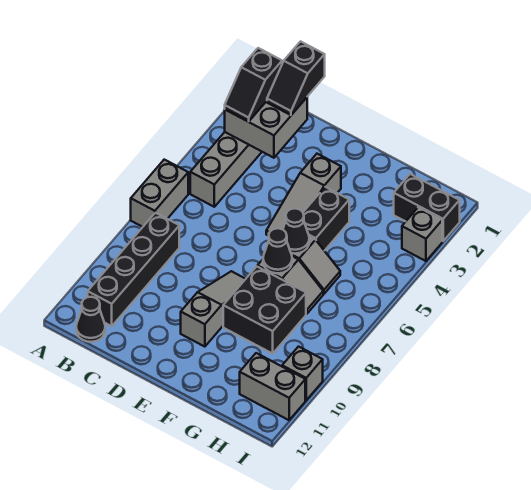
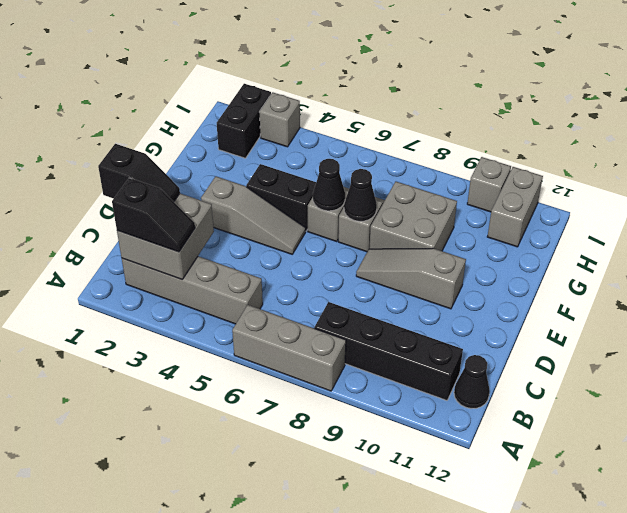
grey 1x2 brick [131,160,188,227] -> grey 1x3 brick [232,305,346,391]
black 2x2 brick [223,267,306,354] -> grey 2x2 brick [369,182,457,251]

